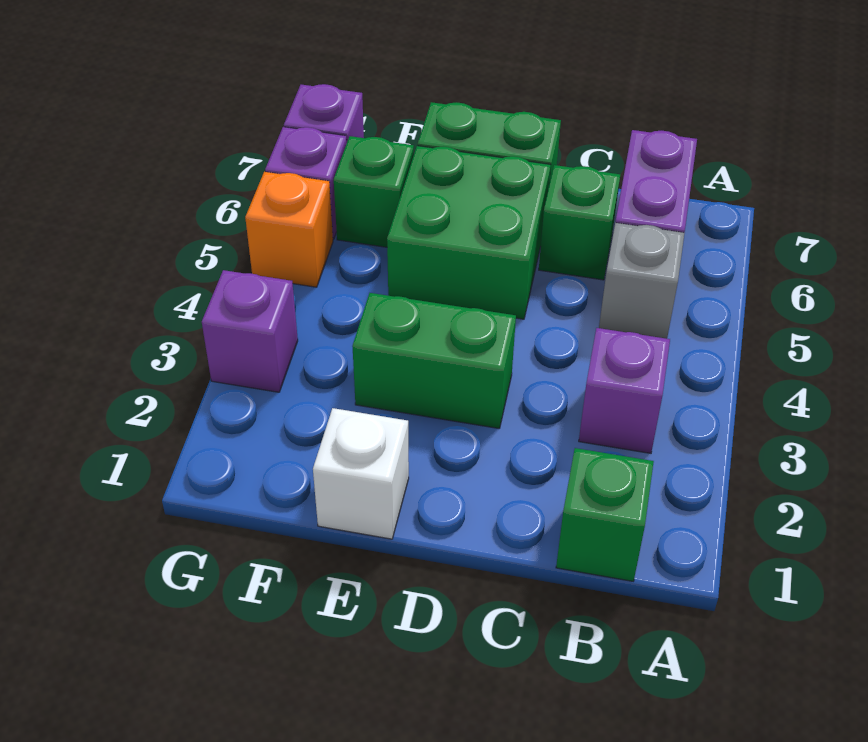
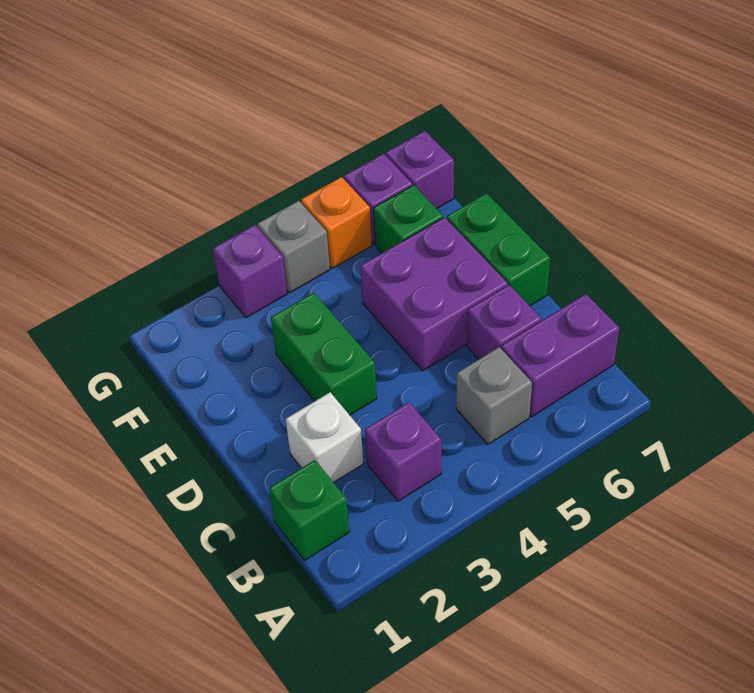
green 1x1 brick [539,165,620,280] -> purple 1x1 brick [467,285,541,359]
green 2x2 brick [387,146,551,319] -> purple 2x2 brick [361,217,508,371]
white 1x1 brick [313,408,409,539] -> white 1x1 brick moved to [286,392,363,482]
none -> grey 1x1 brick [257,201,330,293]

